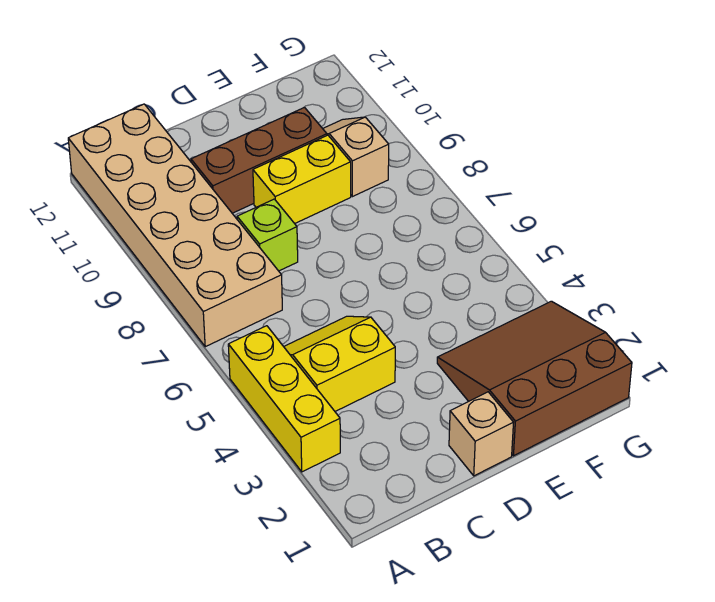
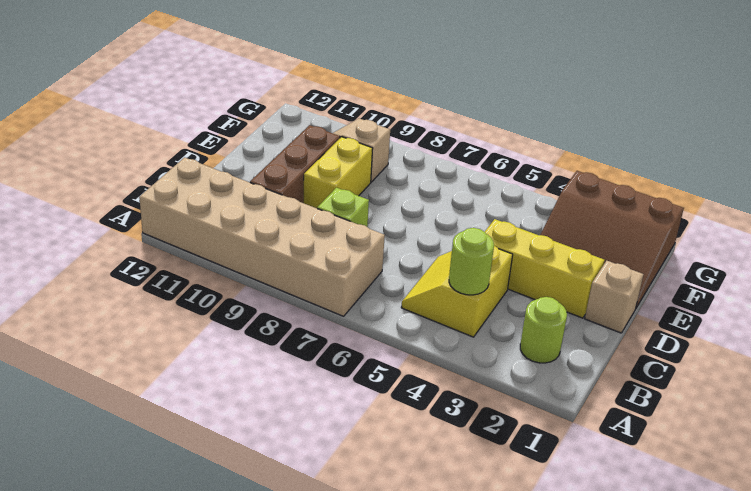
yellow 1x3 brick [228,326,340,472] -> yellow 1x3 brick moved to [485,219,605,318]
none -> lime 1x1 round brick [520,297,567,363]
none -> lime 1x1 round brick [449,228,494,295]
brown 3x3 slope [437,301,632,456] -> brown 3x3 slope turned to [540,171,684,308]

